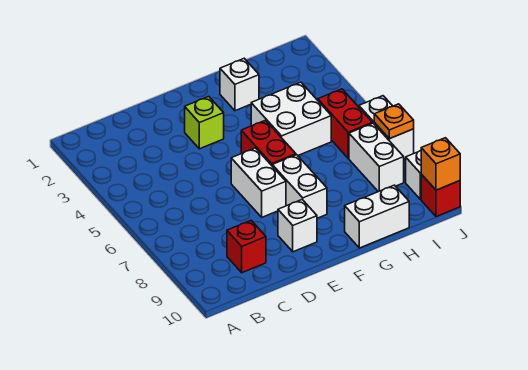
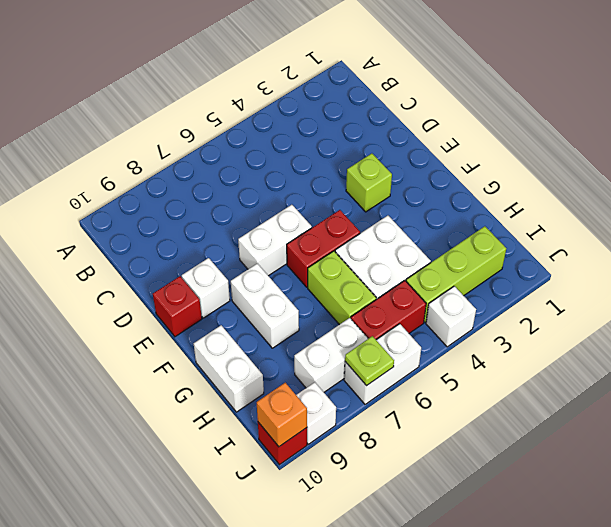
red 1x1 brick [227,221,266,273] -> red 1x1 brick moved to [153,276,202,337]
white 1x2 brick [272,155,327,218] -> white 1x2 brick turned to [231,264,299,348]
white 1x1 brick [220,58,259,111] -> white 1x1 brick moved to [426,286,476,347]
none -> lime 1x2 brick [308,251,376,325]
none -> lime 1x3 brick [406,226,506,322]
orange 1x1 plate [374,104,414,139] -> lime 1x1 plate [345,336,394,386]

